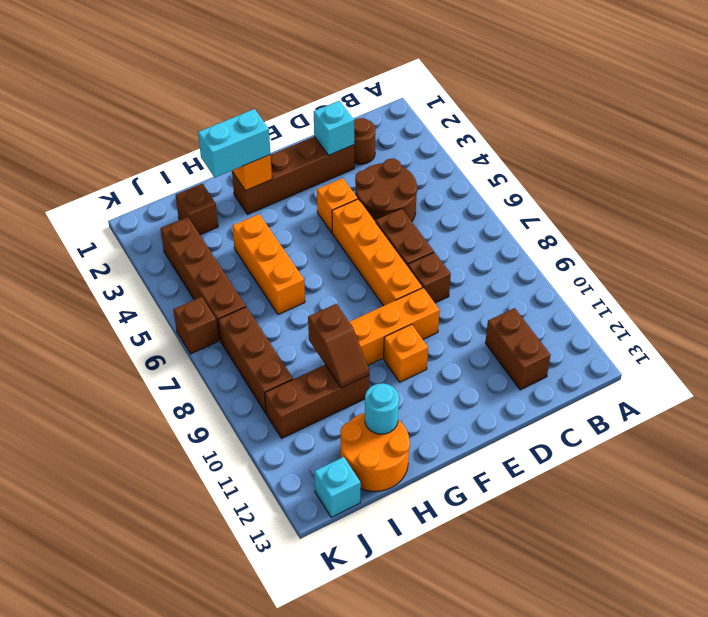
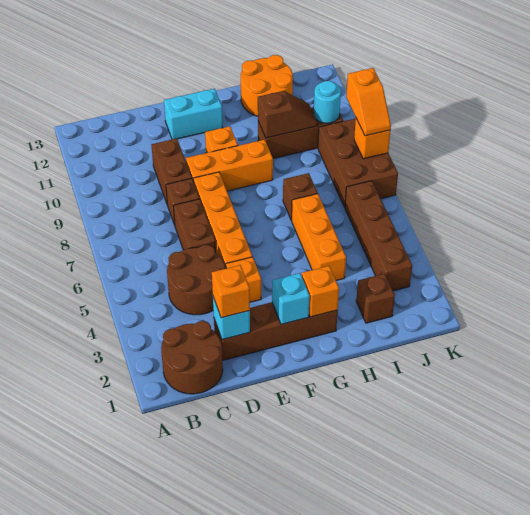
brown 1x1 round brick [354,118,376,164] -> brown 2x2 round brick [161,321,223,394]
brown 1x2 brick [485,308,551,390] -> brown 1x2 brick moved to [151,138,192,203]
none -> orange 1x1 brick [212,265,250,318]
cyan 1x2 brick [198,109,270,177] -> cyan 1x2 brick moved to [164,89,223,139]
brown 1x2 slope [308,304,369,388] -> brown 1x2 slope turned to [258,91,317,138]
cyan 1x1 round brick [365,383,399,434] -> cyan 1x1 round brick moved to [314,81,341,123]
brown 1x3 brick [218,307,293,413] -> brown 2x3 brick [318,118,398,207]
cyan 1x1 brick [314,457,361,518] -> cyan 1x1 brick moved to [272,273,310,324]
brown 1x1 brick [173,297,218,354] -> brown 1x1 brick moved to [283,173,318,220]
none -> orange 1x1 brick [354,119,390,159]
none -> orange 1x2 slope [346,68,391,136]

